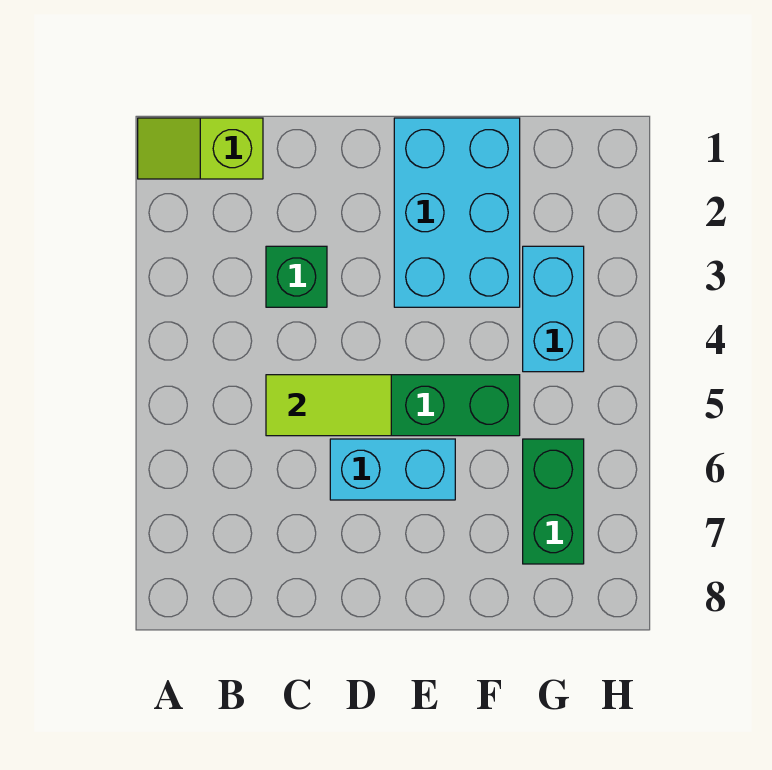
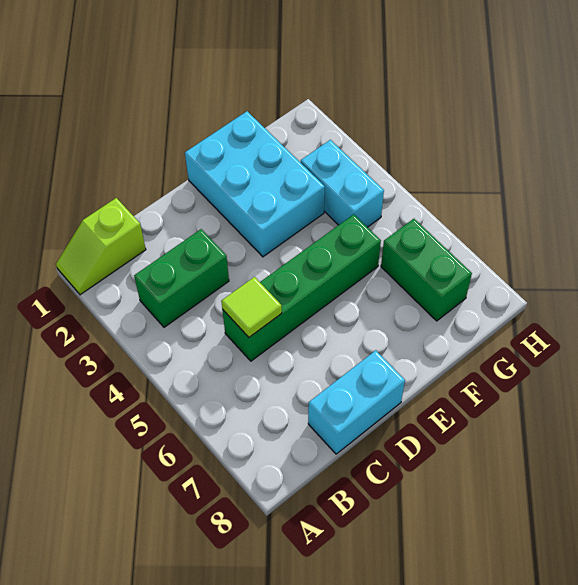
green 1x1 brick [266,246,327,307] -> green 1x2 brick [134,229,229,327]
lime 1x2 tile [266,375,391,436] -> lime 1x1 tile [221,277,282,337]
cyan 1x2 brick [330,439,455,500] -> cyan 1x2 brick moved to [308,350,405,454]

